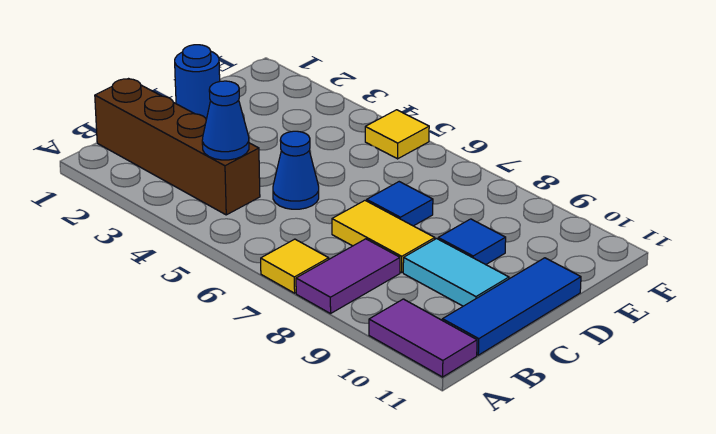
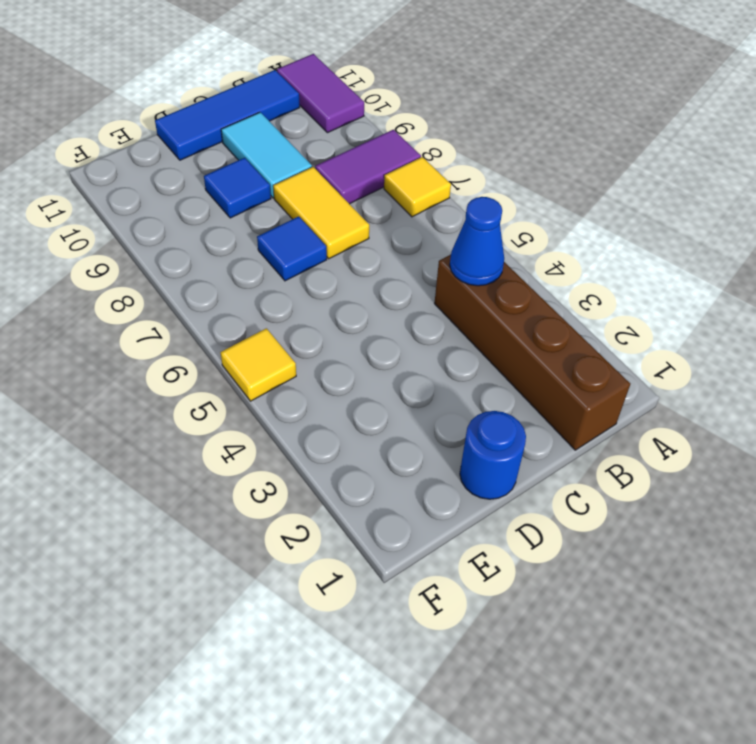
blue 1x1 cone [273,131,319,209] -> none

